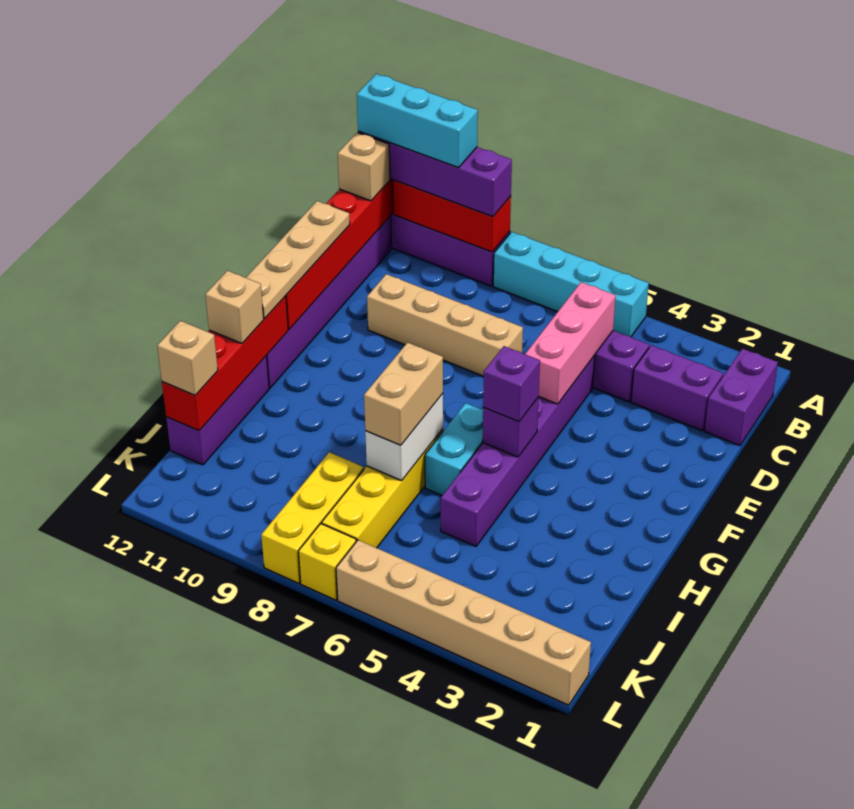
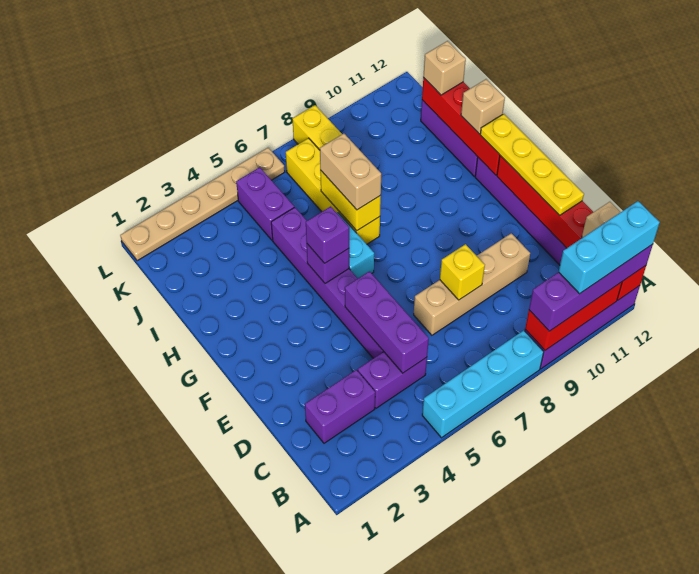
purple 1x2 brick [705,349,778,446] -> purple 1x2 brick moved to [236,167,294,240]
pink 1x3 brick [525,282,616,404] -> purple 1x3 brick [345,271,429,373]
tan 1x4 plate [246,201,350,318] -> yellow 1x4 plate [480,114,584,215]
white 1x2 brick [365,394,443,481] -> yellow 1x2 brick [320,170,381,231]
tan 1x6 brick [336,540,591,705] -> tan 1x6 plate [120,148,285,261]
yellow 1x1 brick [298,524,356,600] -> yellow 1x1 brick moved to [440,244,485,300]

